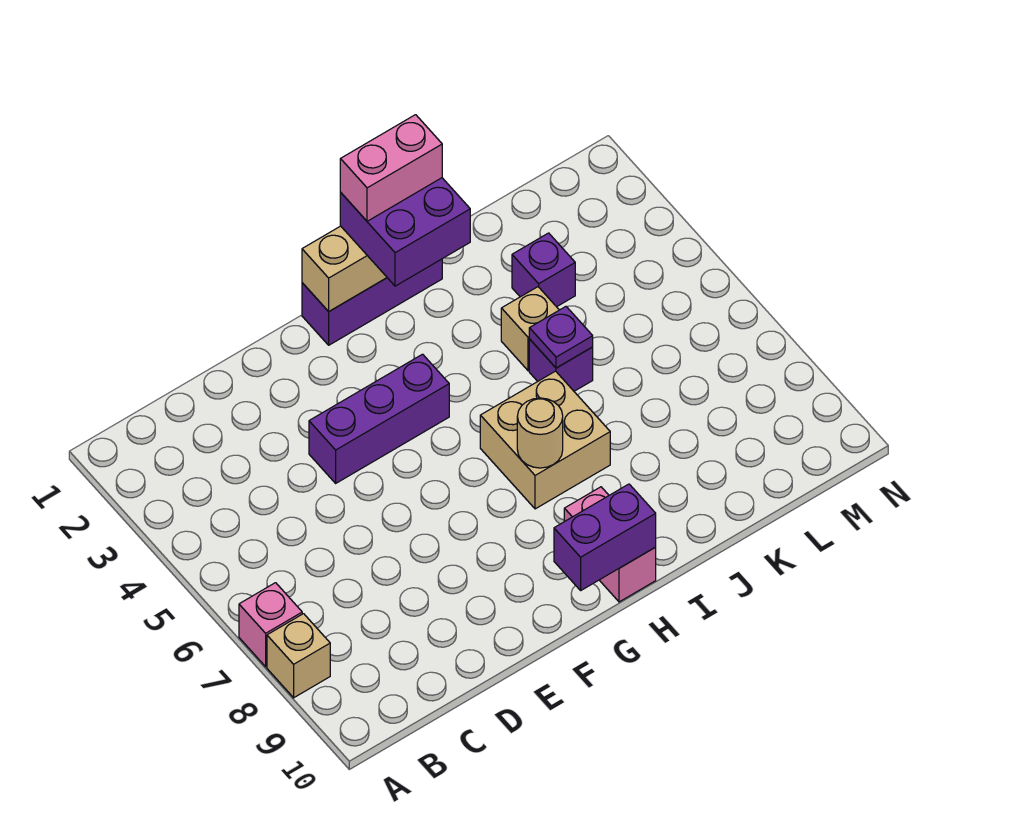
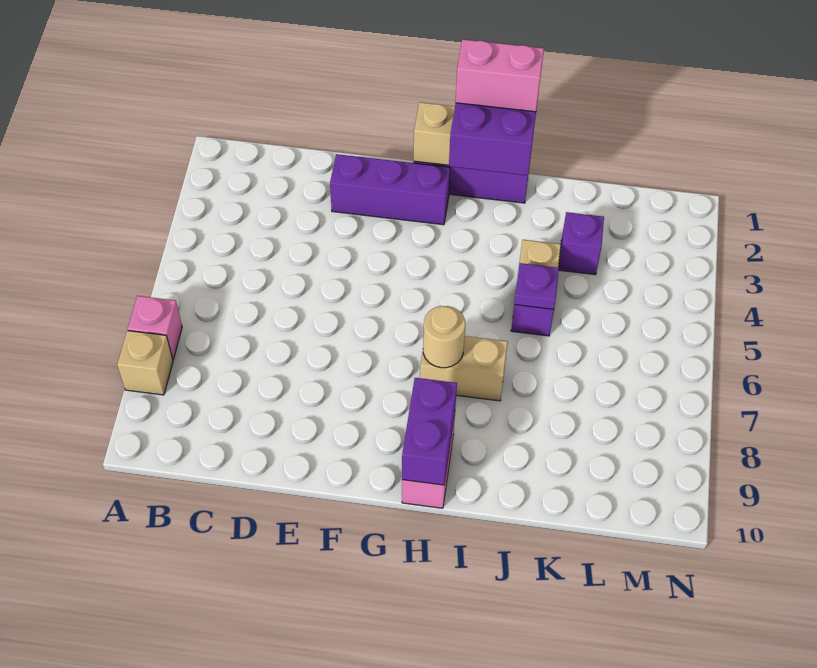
purple 1x3 brick [309,354,449,483] -> purple 1x3 brick moved to [330,154,450,225]
purple 1x2 brick [554,484,656,590] -> purple 1x2 brick turned to [402,378,457,485]
tan 2x2 brick [480,371,610,509] -> tan 1x2 brick [420,336,508,401]

